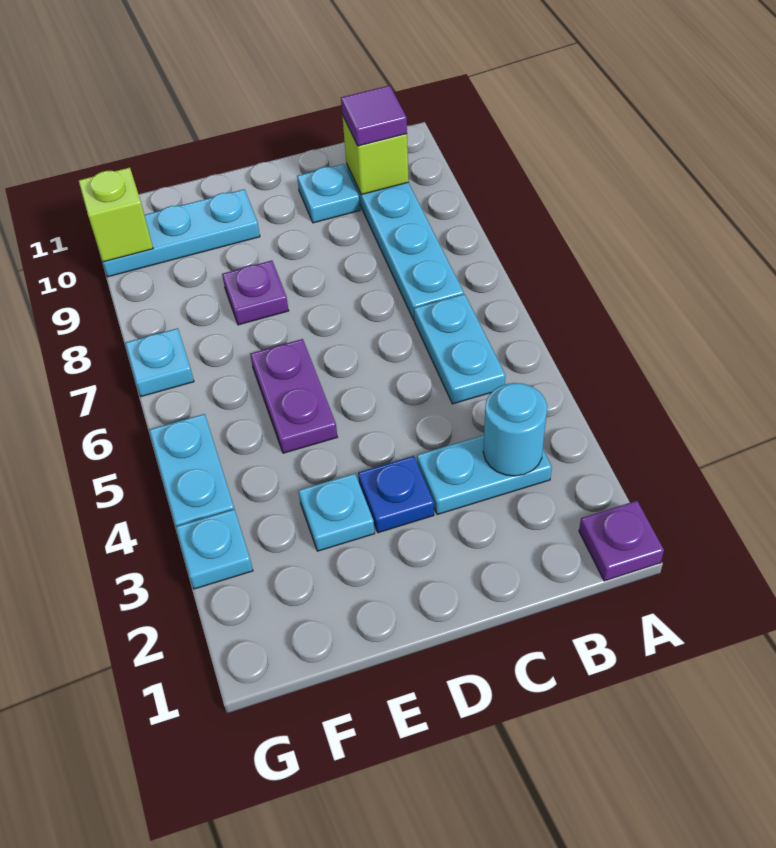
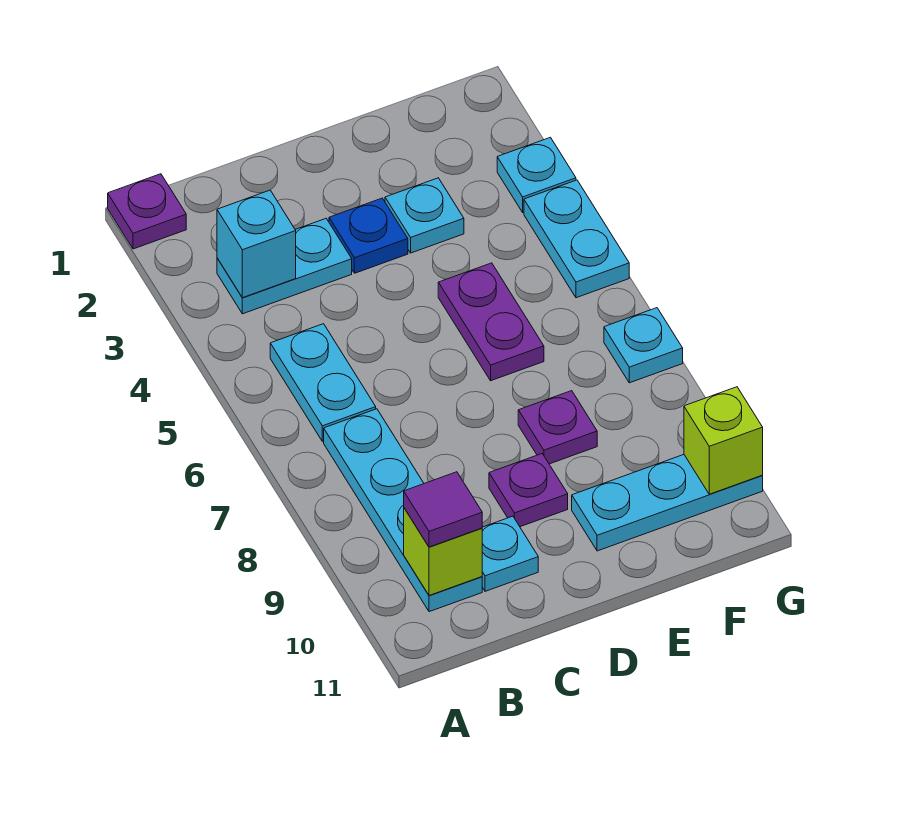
cyan 1x1 round brick [483,383,547,476] -> cyan 1x1 brick [217,190,296,298]
none -> purple 1x1 plate [489,454,568,527]

